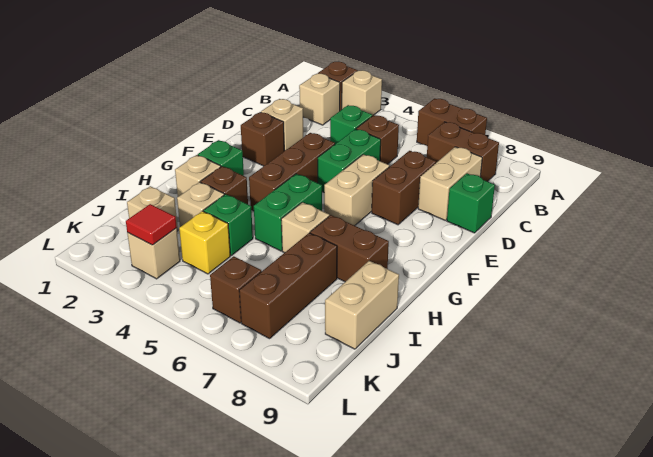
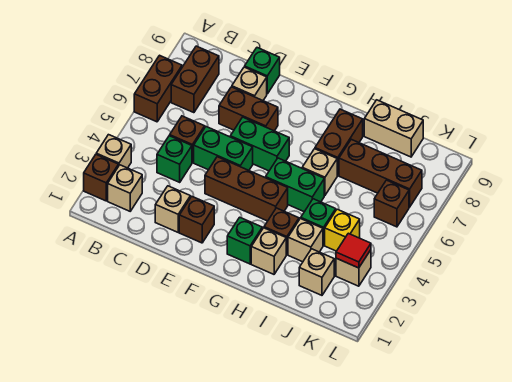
tan 1x2 brick [418,147,482,220] -> tan 1x1 brick [232,67,267,100]
tan 1x2 brick [324,154,390,226] -> green 1x2 brick [230,117,289,171]

